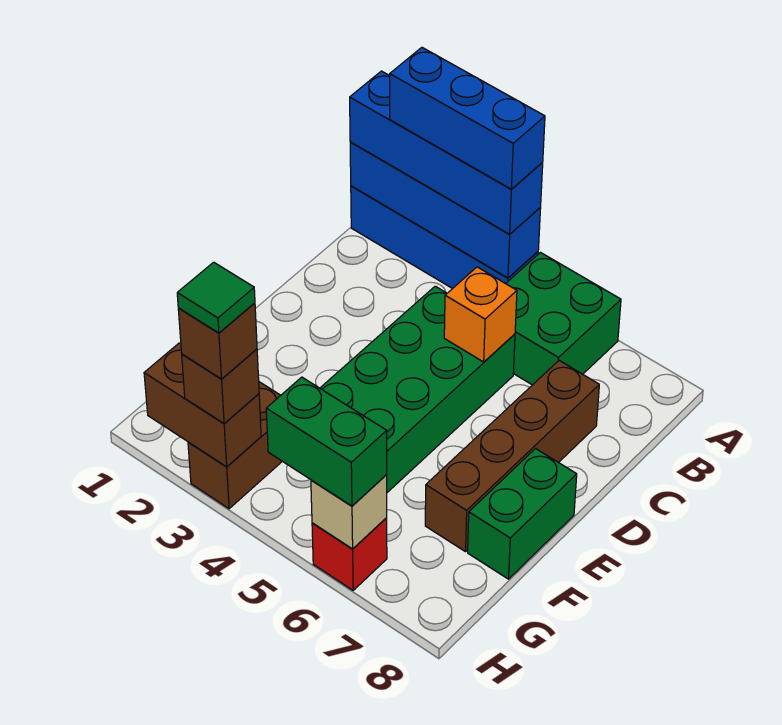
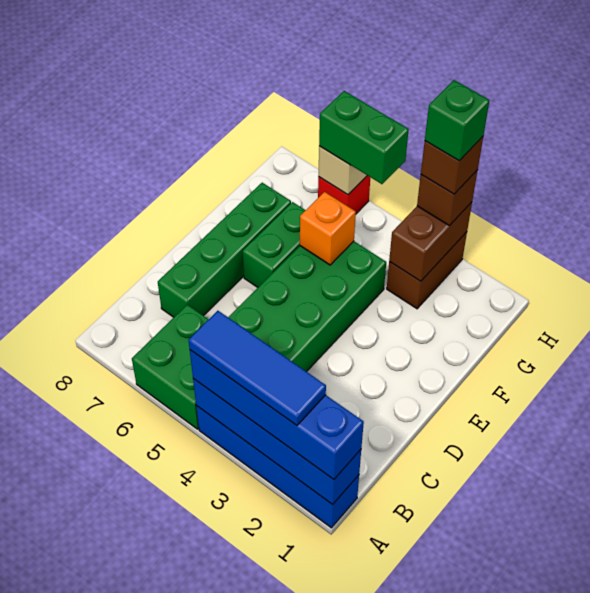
blue 1x3 brick [390,47,545,189] -> blue 1x3 tile [189,311,326,426]
orange 1x1 brick [444,267,517,362] -> orange 1x1 brick moved to [300,192,356,265]
brown 1x4 brick [425,361,599,552] -> green 1x4 brick [158,183,291,317]
green 1x2 brick [468,449,577,579] -> green 1x2 brick moved to [243,202,305,287]
brown 1x2 brick [144,343,261,467] -> brown 1x2 brick turned to [389,202,472,281]
green 1x1 tile [177,262,255,333] -> green 1x1 brick [425,80,490,161]

